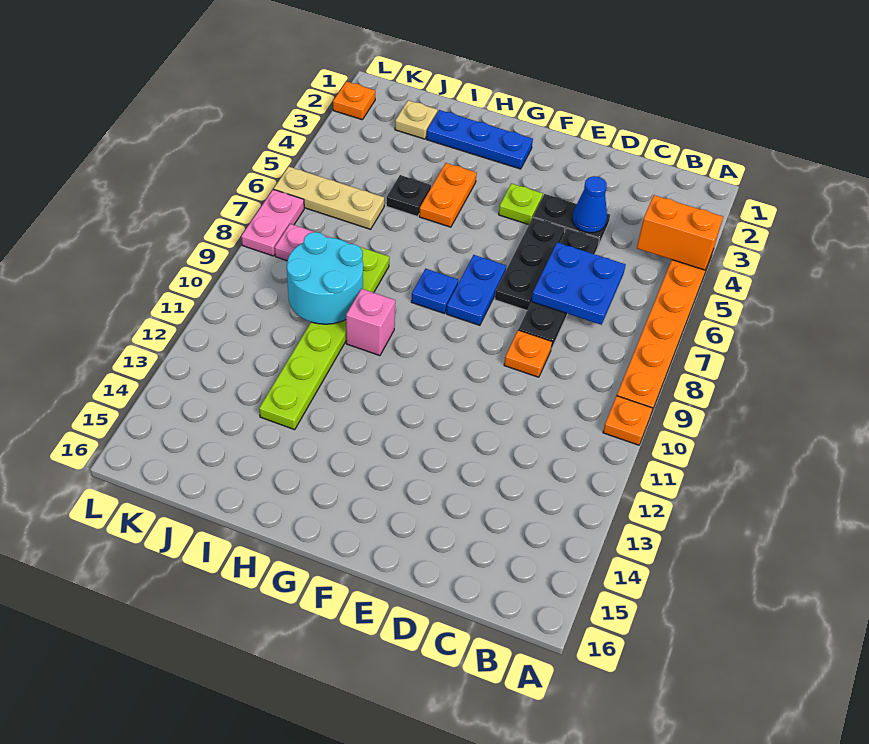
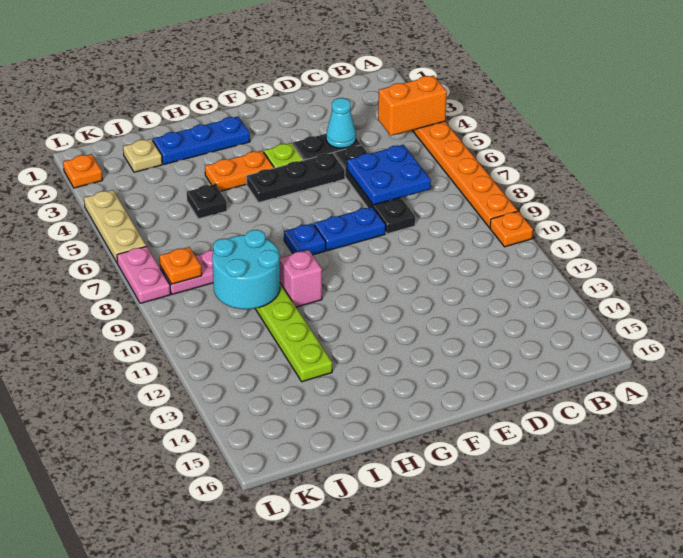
blue 1x1 cone [572,176,607,233] -> cyan 1x1 cone [326,98,356,148]
orange 1x1 plate [504,330,552,377] -> orange 1x1 plate moved to [159,247,202,284]
black 1x3 plate [495,217,565,310] -> black 1x3 plate turned to [246,153,345,203]
blue 1x2 plate [446,255,506,325] -> blue 1x2 plate turned to [314,207,386,251]
orange 1x2 plate [419,163,477,227] -> orange 1x2 plate turned to [205,151,274,191]
tan 1x3 plate [274,167,384,229] -> tan 1x3 plate turned to [84,190,146,263]

